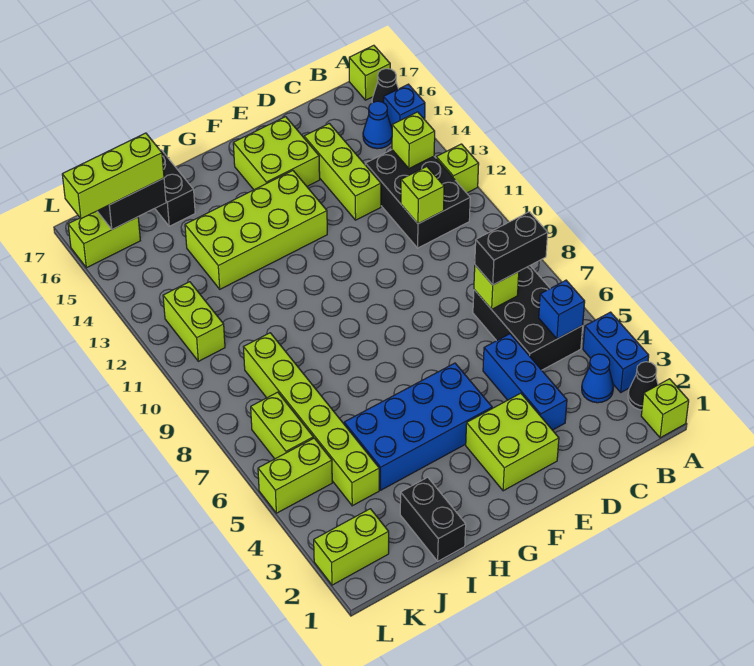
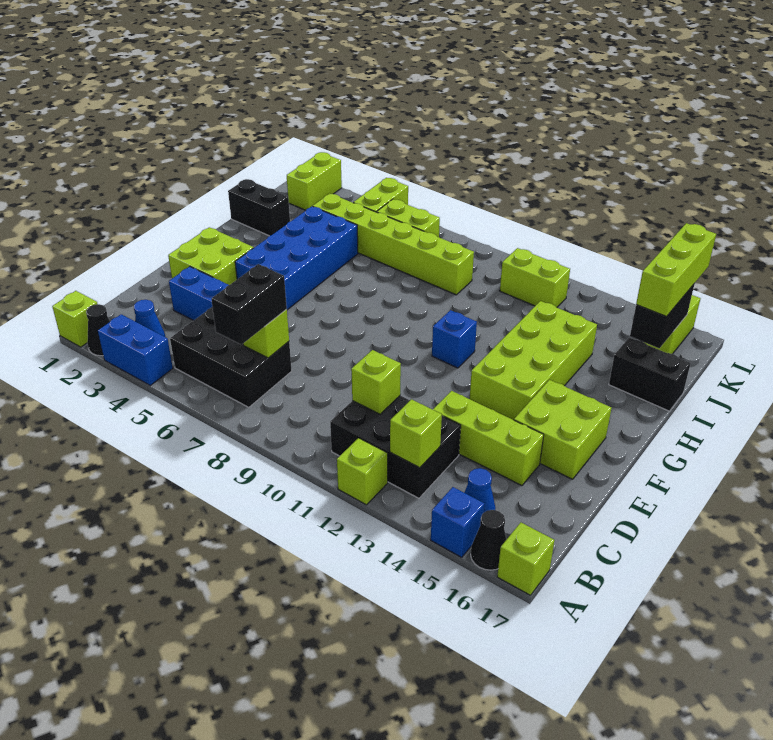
blue 1x1 brick [539,280,585,339] -> blue 1x1 brick moved to [432,310,477,368]

